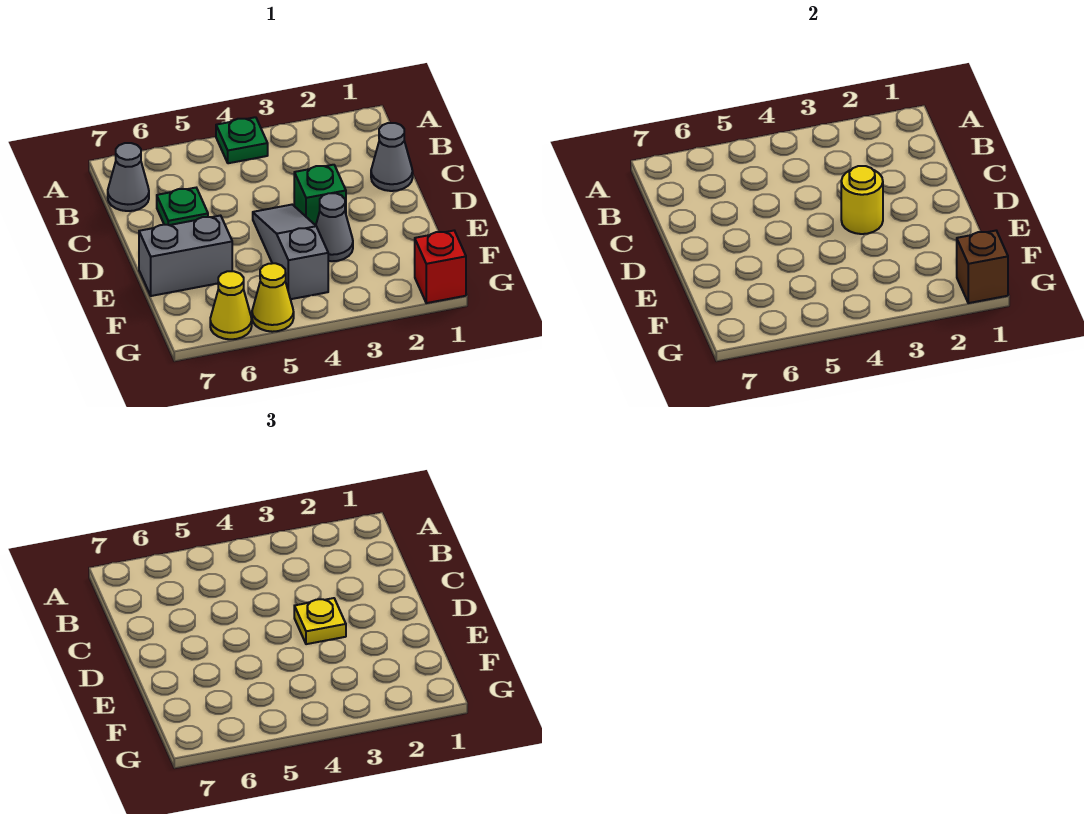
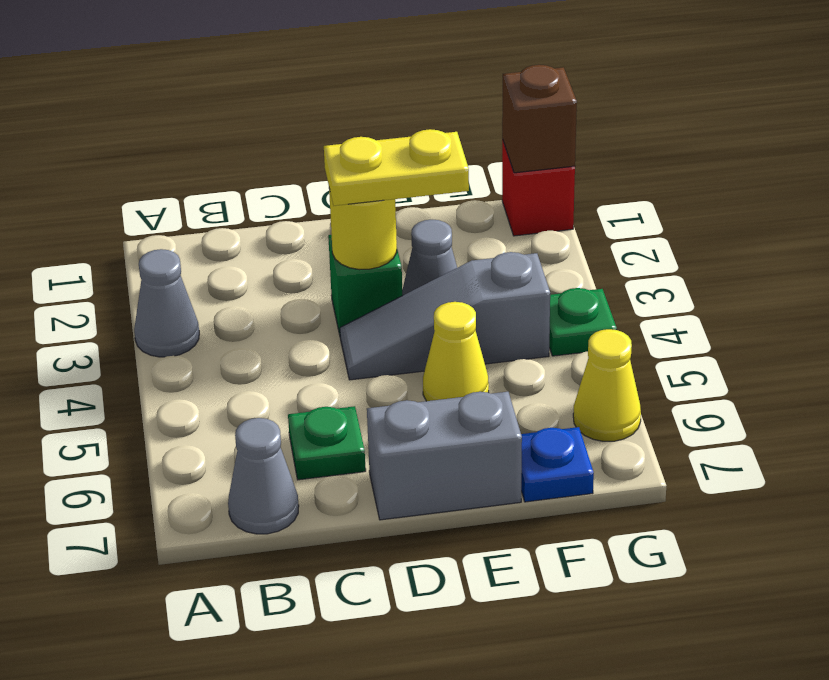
green 1x1 plate [216,117,268,163] -> green 1x1 plate moved to [549,288,617,356]
grey 1x1 cone [371,123,413,191] -> grey 1x1 cone moved to [134,249,199,357]
yellow 1x1 plate [294,598,346,644] -> yellow 1x2 plate [324,129,469,206]
grey 1x2 brick [139,216,232,296] -> grey 1x2 brick turned to [367,392,522,520]
none -> blue 1x1 plate [521,427,594,502]
yellow 1x1 cone [252,263,294,332] -> yellow 1x1 cone moved to [423,302,489,401]

